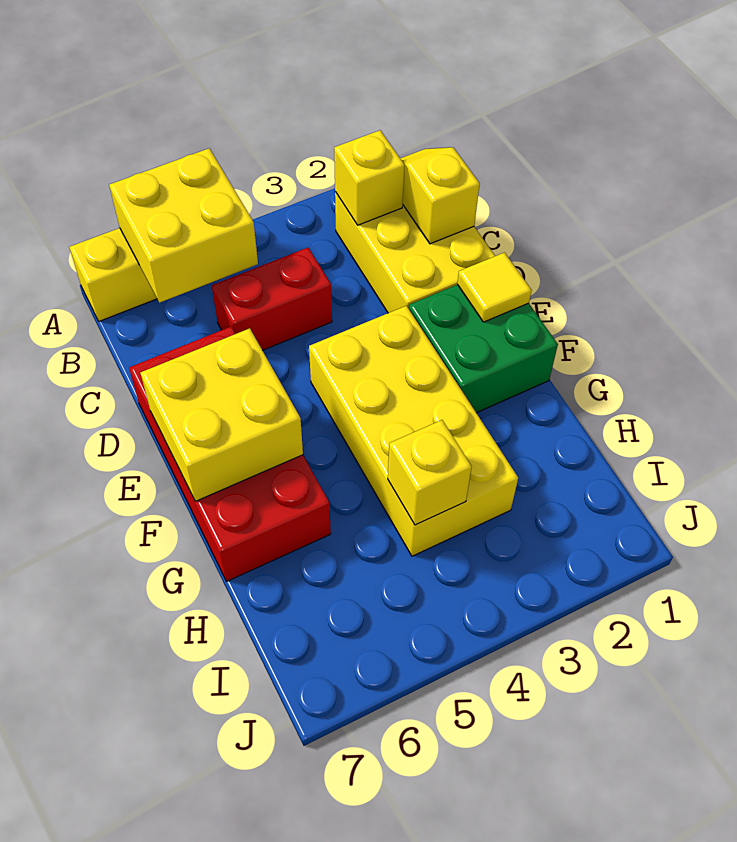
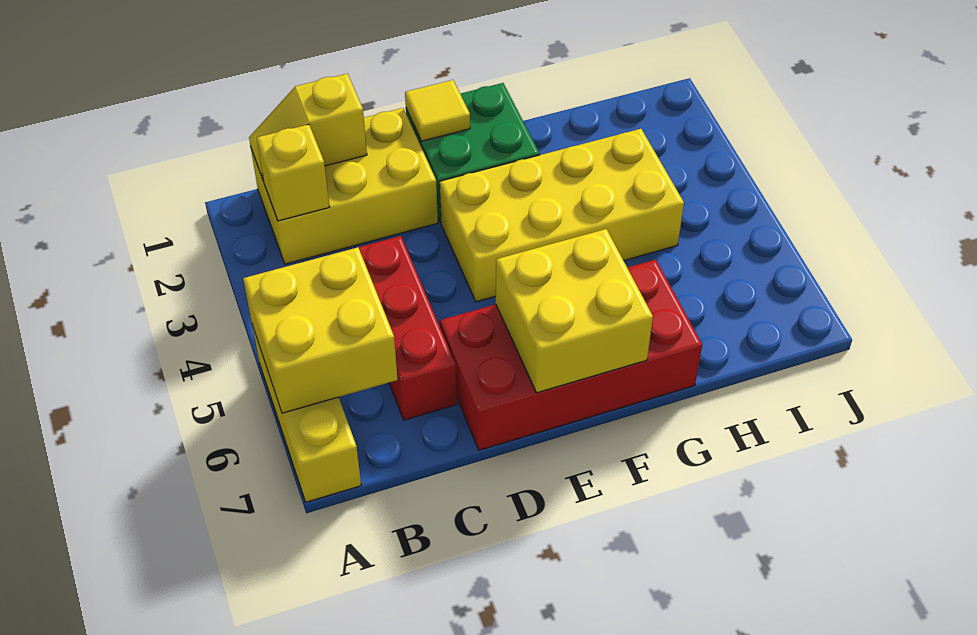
red 1x2 brick [212,248,332,350] -> red 1x3 brick [359,236,457,420]
yellow 1x1 brick [388,420,472,525] -> none

